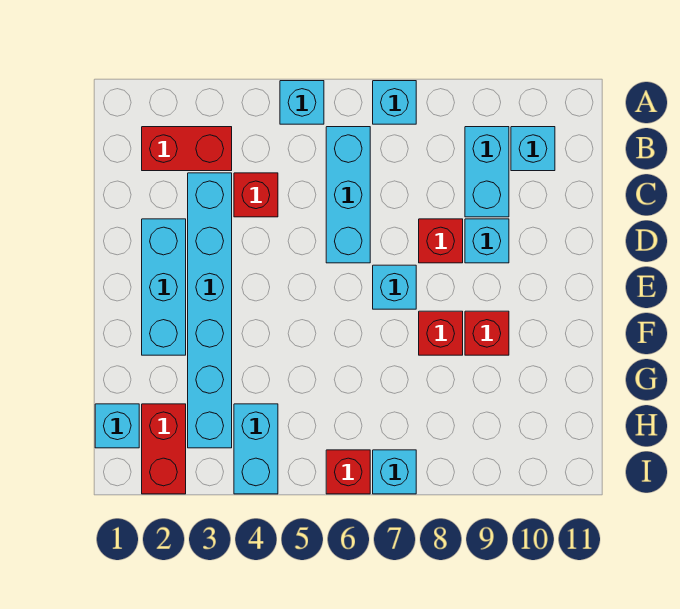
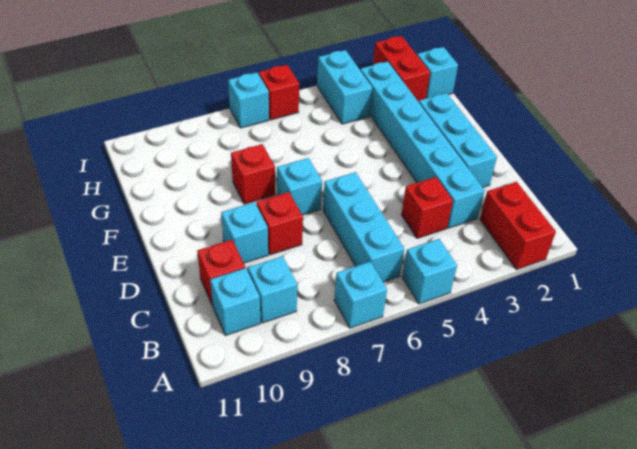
red 1x2 brick [142,127,232,171] -> red 1x2 brick turned to [480,182,556,270]
cyan 1x2 brick [465,127,509,217] -> cyan 1x1 brick [248,256,297,323]
red 1x1 brick [465,311,509,355] -> red 1x1 brick moved to [197,240,245,305]

